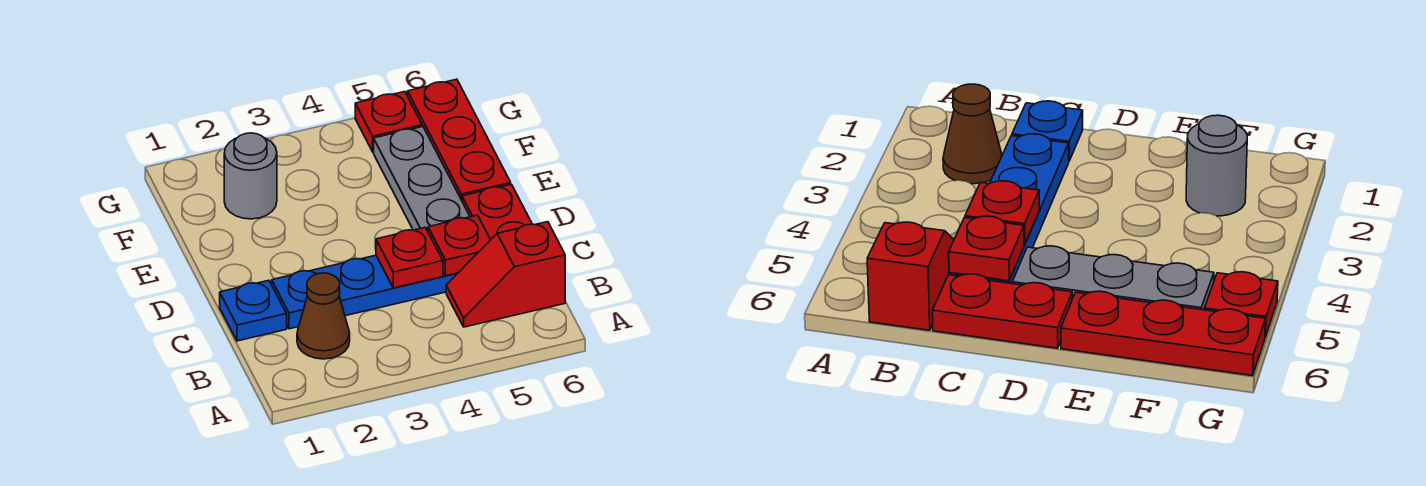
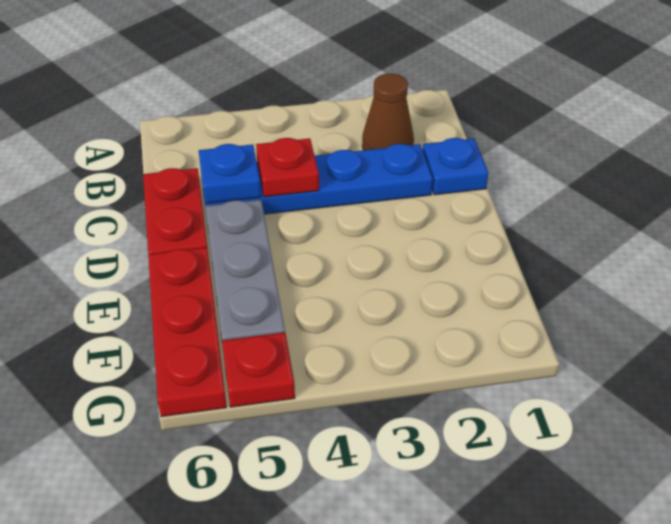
red 1x2 slope [446,222,565,327] -> none
red 1x1 plate [428,215,490,276] -> blue 1x1 plate [199,144,261,203]
grey 1x1 round brick [224,133,277,219] -> none

